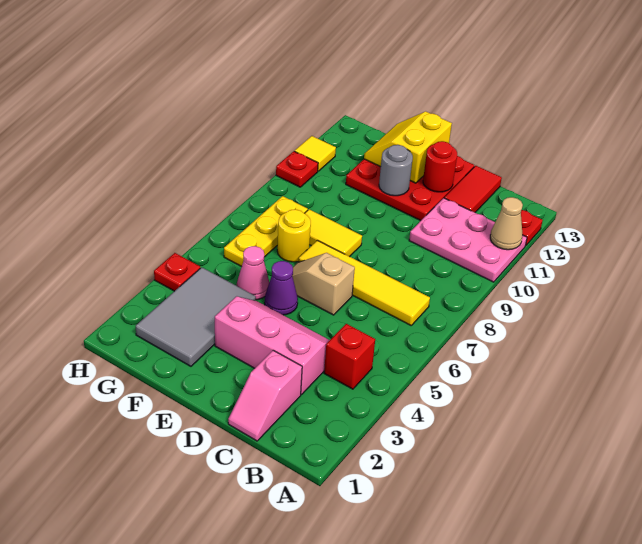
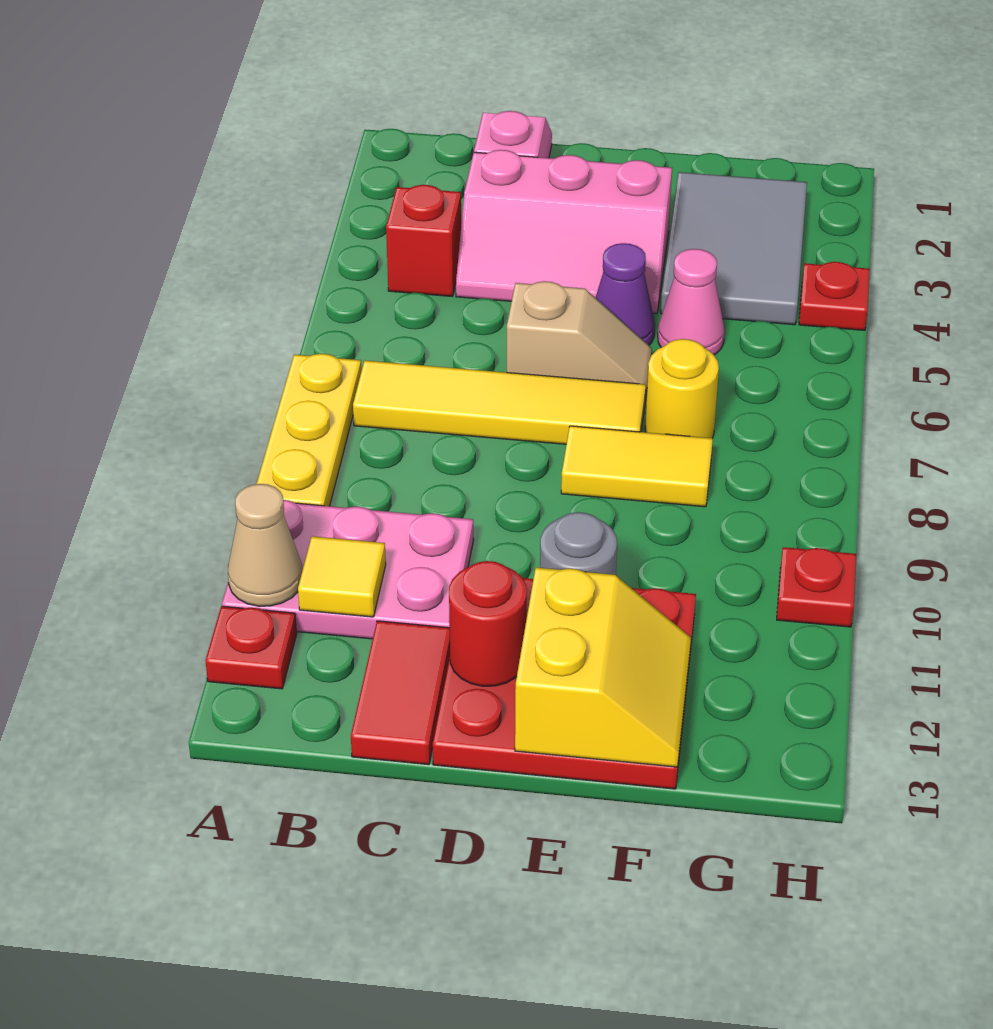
yellow 1x3 plate [224,196,308,267] -> yellow 1x3 plate moved to [257,354,361,506]
yellow 1x1 tile [295,136,336,171] -> yellow 1x1 tile moved to [298,536,386,617]

